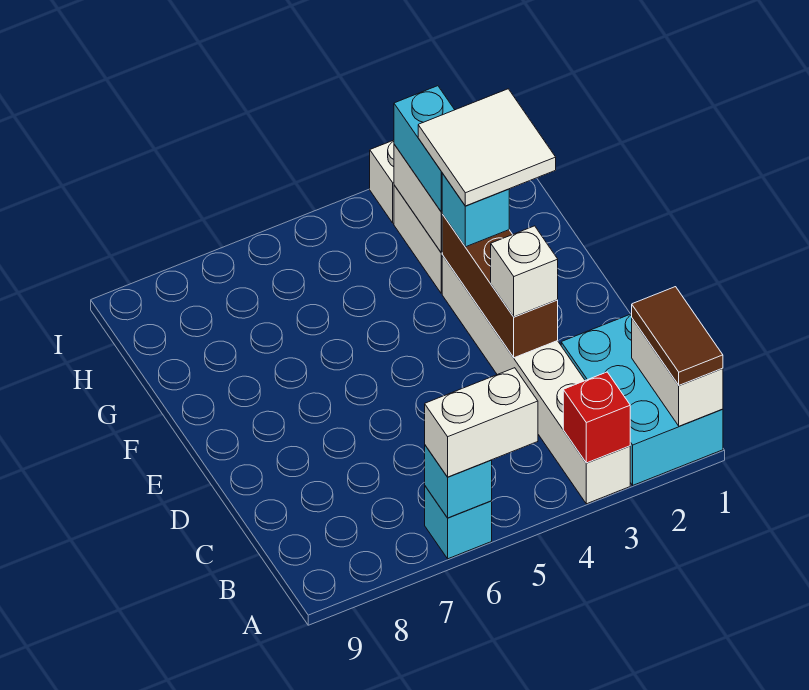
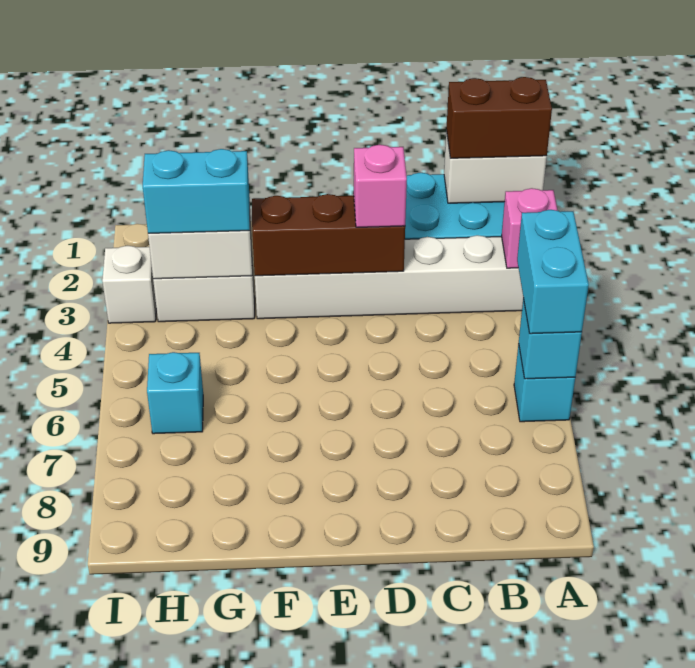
brown 1x2 tile [632,287,723,385] -> brown 1x2 brick [446,77,552,158]
red 1x1 brick [563,372,630,463] -> pink 1x1 brick [502,188,558,268]
white 1x2 brick [425,368,538,477] -> cyan 1x2 brick [517,210,589,334]
white 1x1 brick [491,226,558,317] -> pink 1x1 brick [354,145,407,227]
white 2x2 tile [418,89,556,206] -> none
cyan 1x1 brick [442,173,509,247] -> cyan 1x1 brick moved to [147,352,203,434]

